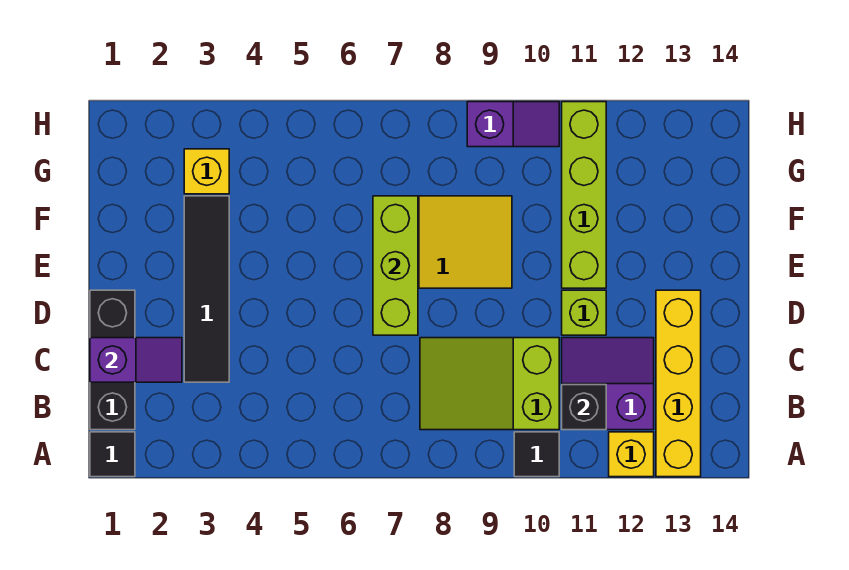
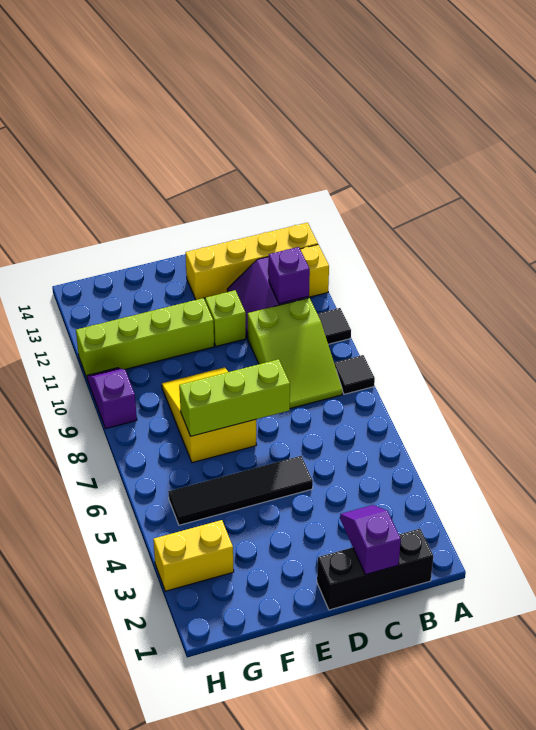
black 1x1 tile [90,432,135,477] -> black 1x1 tile moved to [334,355,375,394]
black 1x1 brick [562,385,606,430] -> purple 1x1 brick [268,247,310,304]
black 1x4 tile [184,196,229,382] -> black 1x4 tile moved to [168,456,313,525]
yellow 1x1 brick [184,149,229,194] -> yellow 1x2 brick [153,520,234,591]

